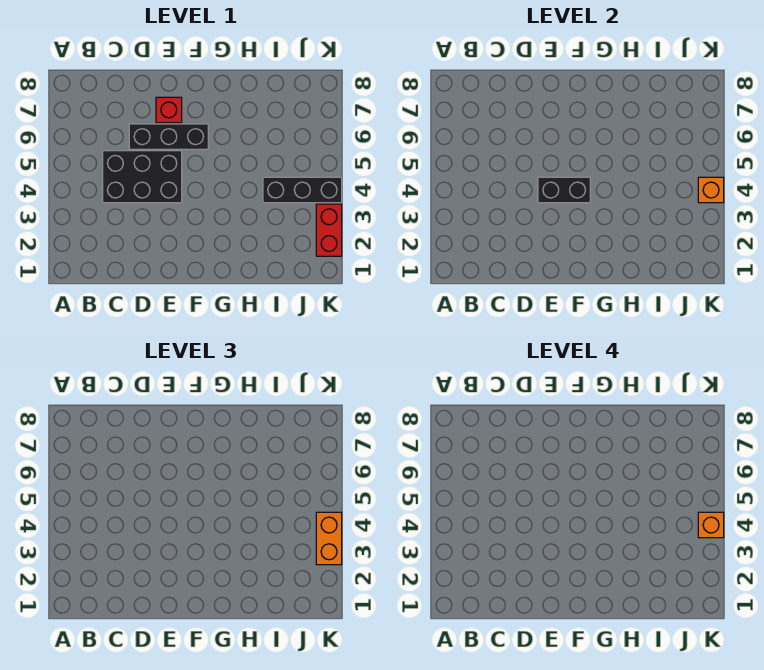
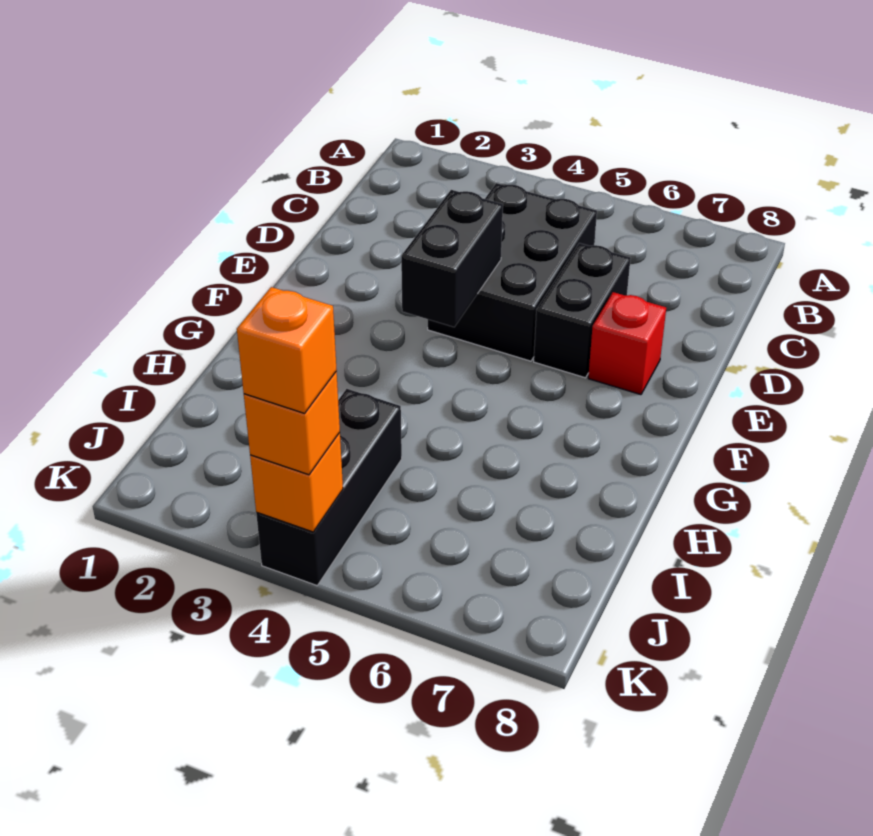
black 1x3 brick [129,124,208,149] -> black 1x2 brick [534,243,631,378]
red 1x2 brick [316,204,342,256] -> none
orange 1x2 brick [316,512,342,565] -> orange 1x1 brick [244,372,340,475]

